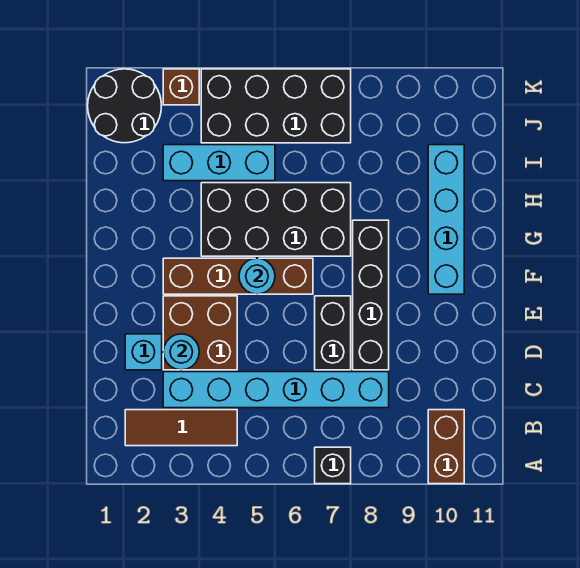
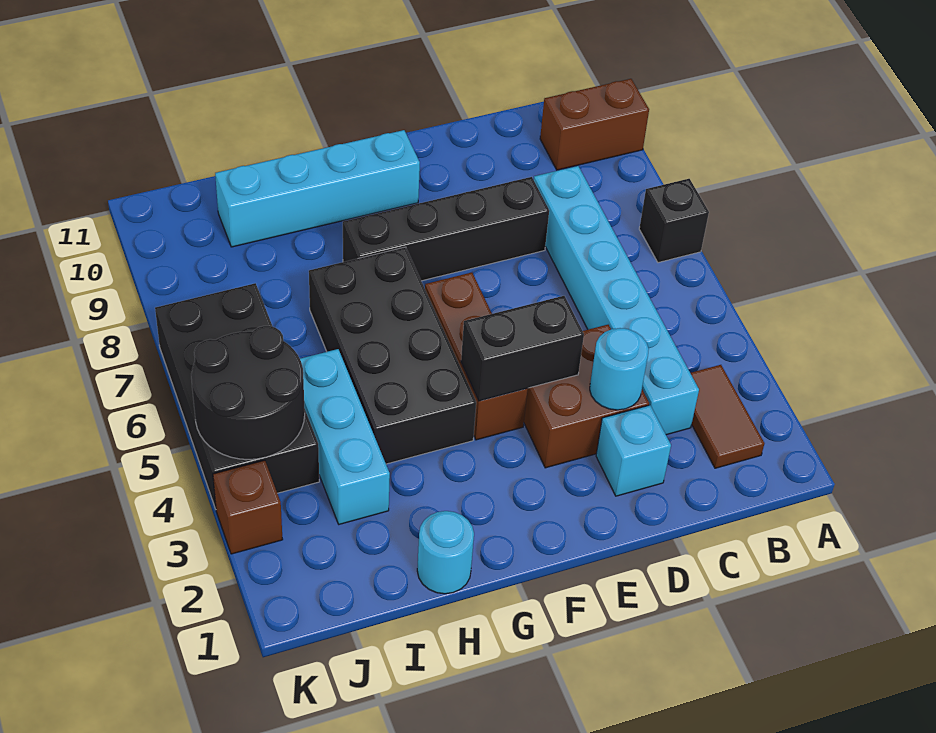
brown 1x3 tile [125,410,237,446] -> brown 1x2 tile [691,365,764,468]
black 1x2 brick [315,296,351,370] -> black 1x2 brick moved to [461,296,584,401]
brown 1x4 brick [163,258,313,294] -> brown 1x3 brick [425,272,528,440]
cyan 1x1 round brick [239,258,275,294] -> cyan 1x1 round brick moved to [417,511,474,594]
black 2x2 round brick [88,69,161,143] -> black 2x2 round brick moved to [191,326,305,459]

